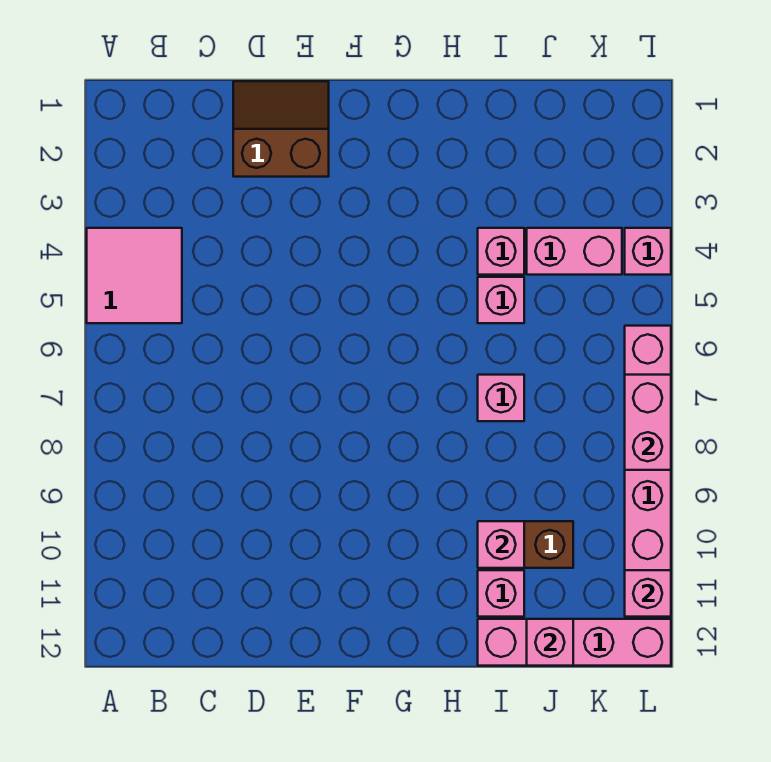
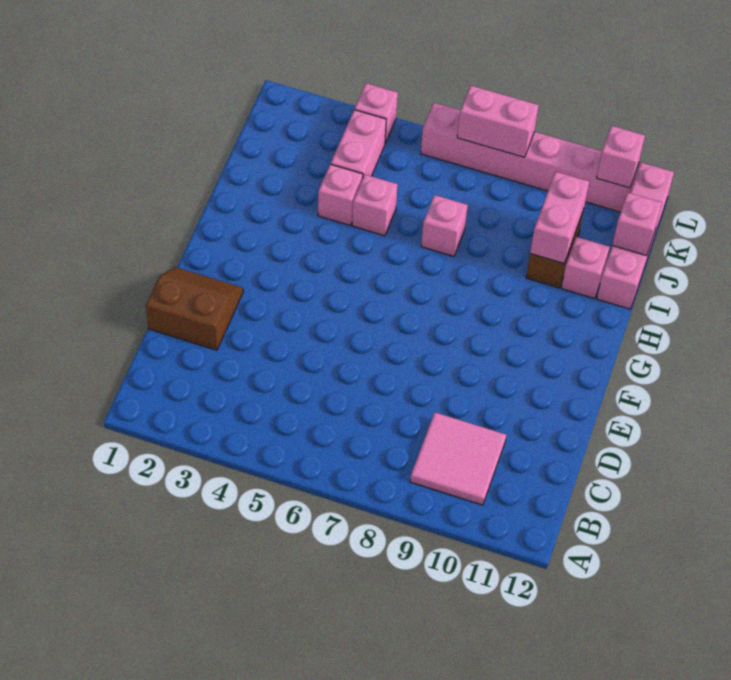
pink 2x2 tile [87,228,182,323] -> pink 2x2 tile moved to [410,413,506,505]
brown 2x2 slope [233,81,329,177] -> brown 2x2 slope turned to [146,267,243,350]
pink 1x1 brick [478,521,524,568] -> pink 1x2 brick [530,172,589,263]

